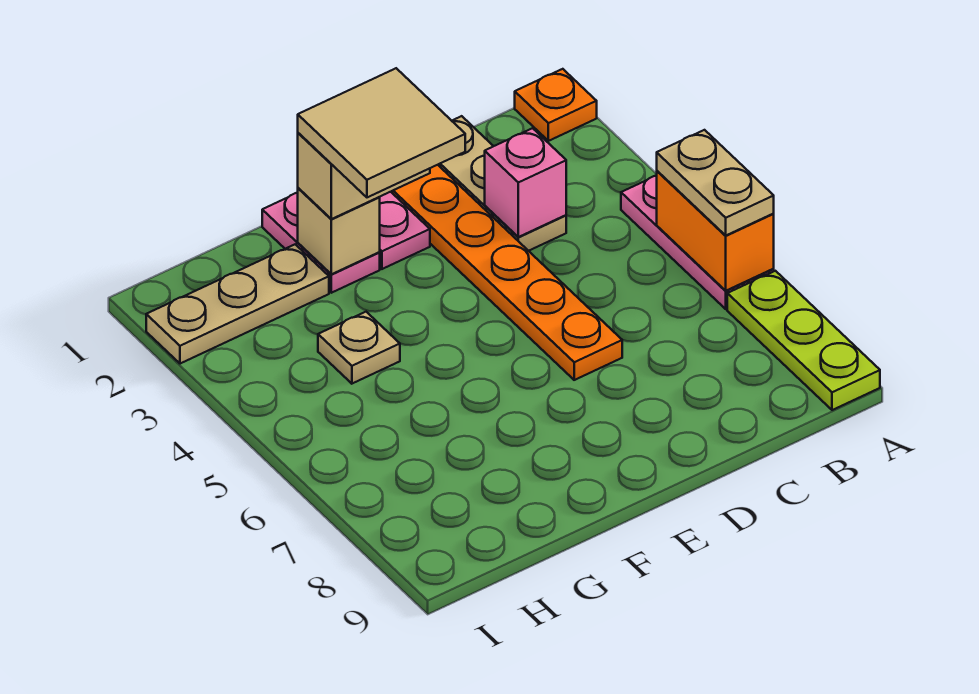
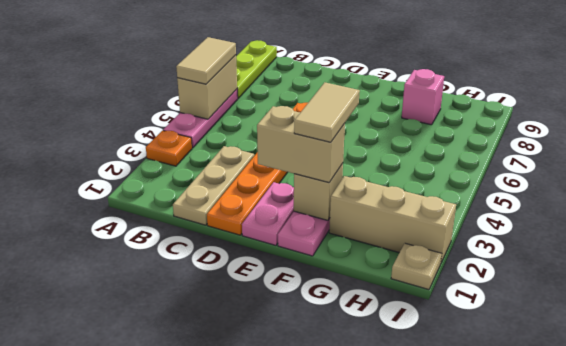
orange 1x1 plate [515,69,597,141] -> orange 1x1 plate moved to [146,131,192,166]
orange 1x2 brick [657,171,774,291] -> tan 1x2 brick [177,55,237,119]
tan 1x2 plate [657,130,774,236] -> tan 1x2 tile [176,37,236,84]
pink 1x1 brick [485,128,566,237] -> pink 1x1 brick moved to [402,69,444,125]
tan 2x2 tile [298,68,465,197] -> tan 1x2 tile [294,82,360,142]
tan 1x3 plate [146,244,329,364] -> tan 1x3 brick [329,176,456,263]
tan 1x1 plate [318,312,400,384] -> tan 1x1 plate moved to [391,243,442,290]

